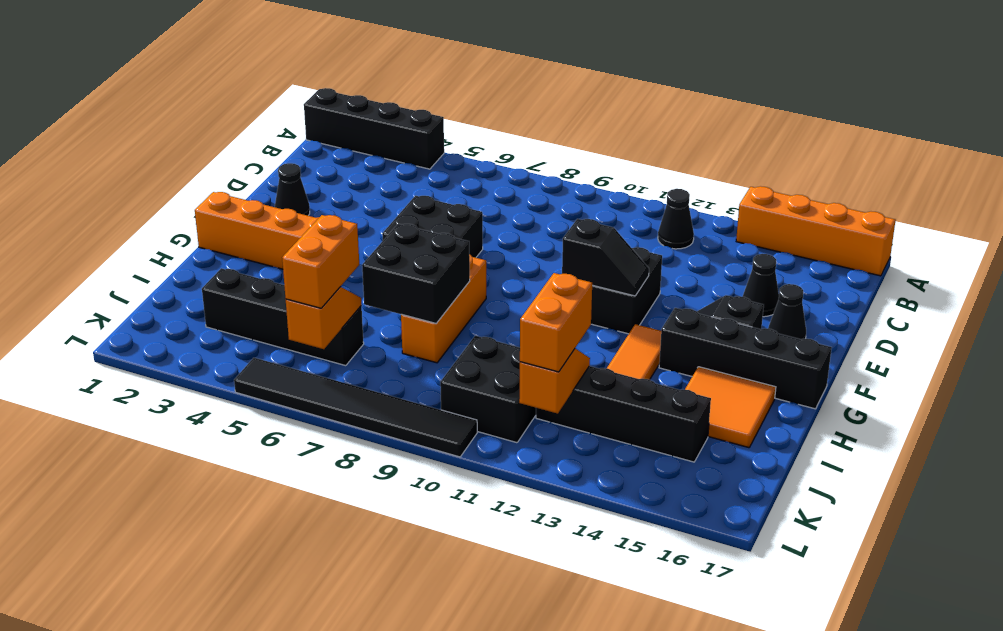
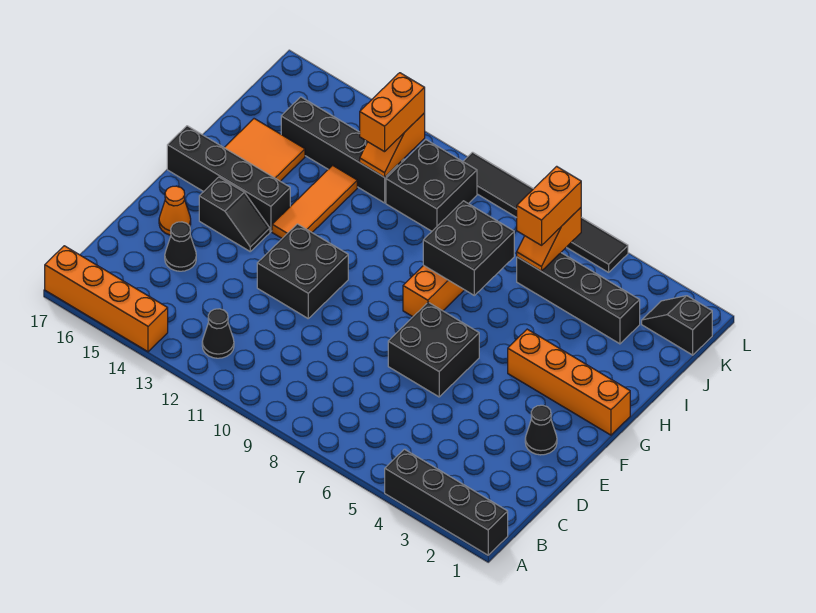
black 1x1 cone [768,284,806,339] -> orange 1x1 cone [159,186,191,235]
black 1x2 slope [562,219,649,296] -> black 1x2 slope moved to [642,296,712,355]

